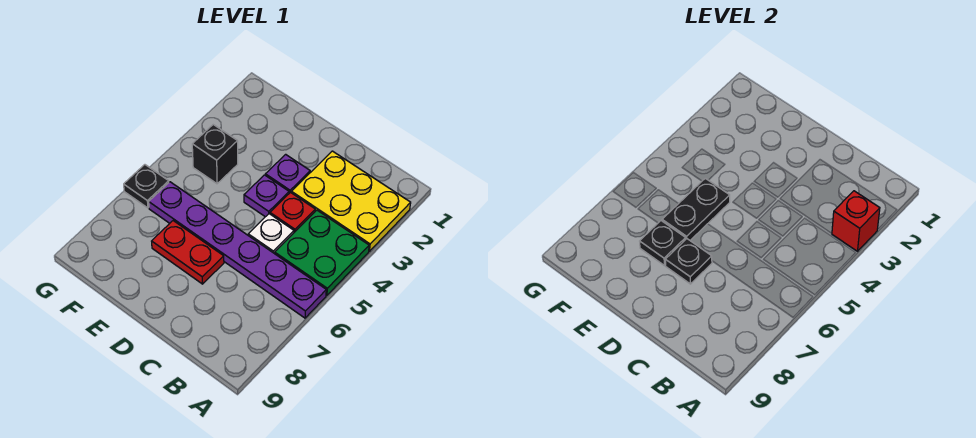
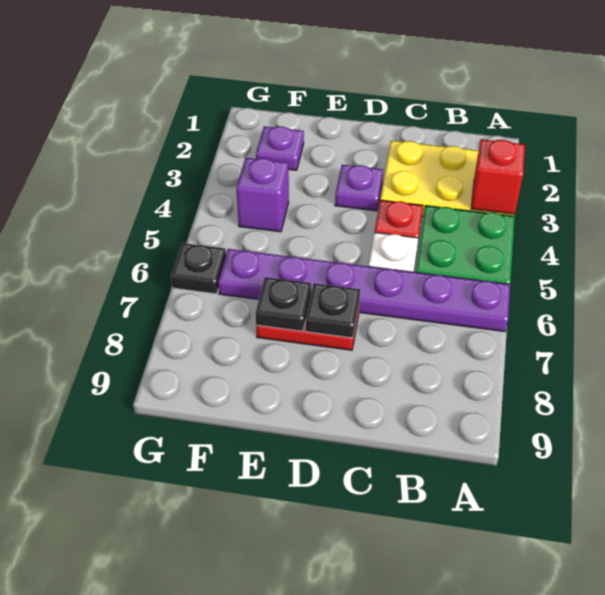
purple 1x1 plate [244,175,289,217] -> purple 1x1 plate moved to [256,126,304,170]
black 1x2 plate [662,178,730,240] -> none
black 1x1 brick [192,125,238,184] -> purple 1x1 brick [236,158,289,232]

